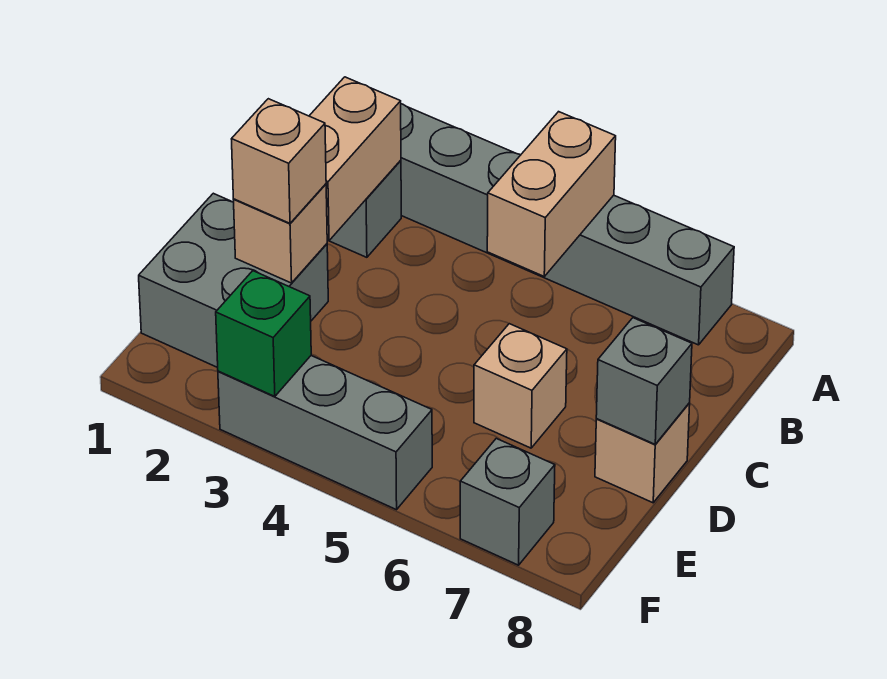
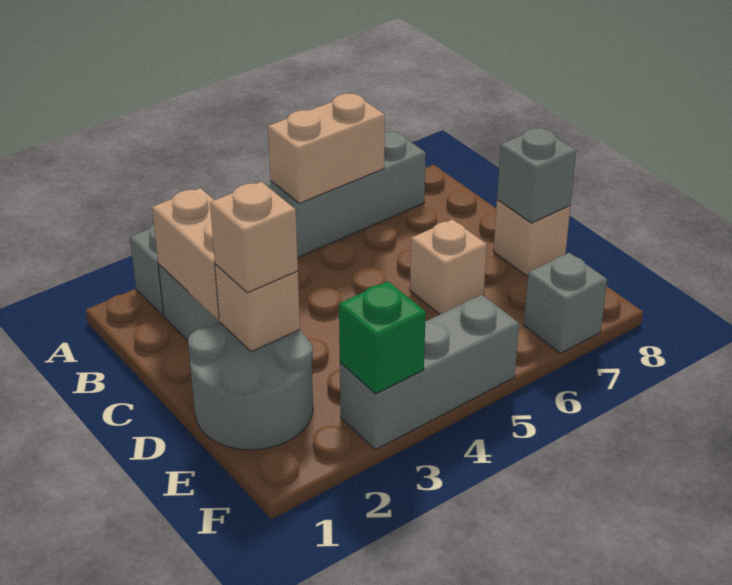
tan 1x2 brick [487,112,616,276] -> tan 1x2 brick turned to [268,94,385,203]
grey 2x2 brick [139,193,328,368] -> grey 2x2 round brick [188,323,313,450]

